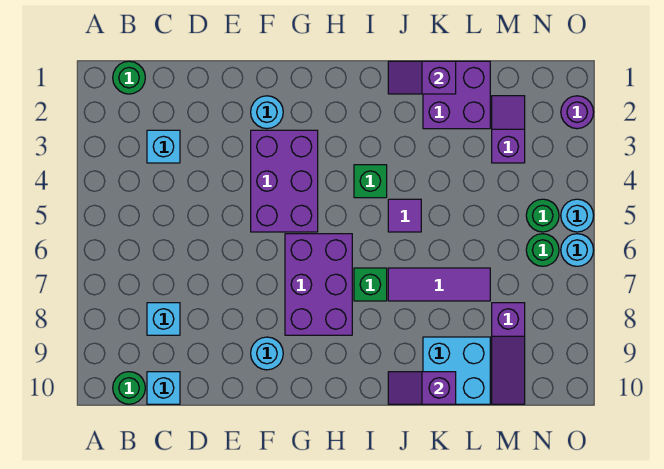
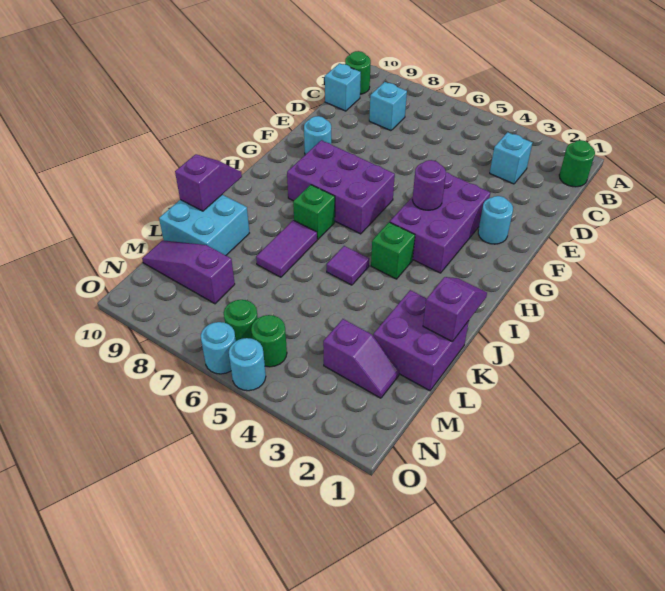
purple 2x3 brick [251,130,318,232] -> purple 2x3 brick turned to [390,172,490,273]
purple 1x3 tile [388,268,490,301] -> purple 1x2 tile [256,220,317,277]
purple 1x1 round brick [561,96,594,129] -> purple 1x1 round brick moved to [412,160,446,210]

